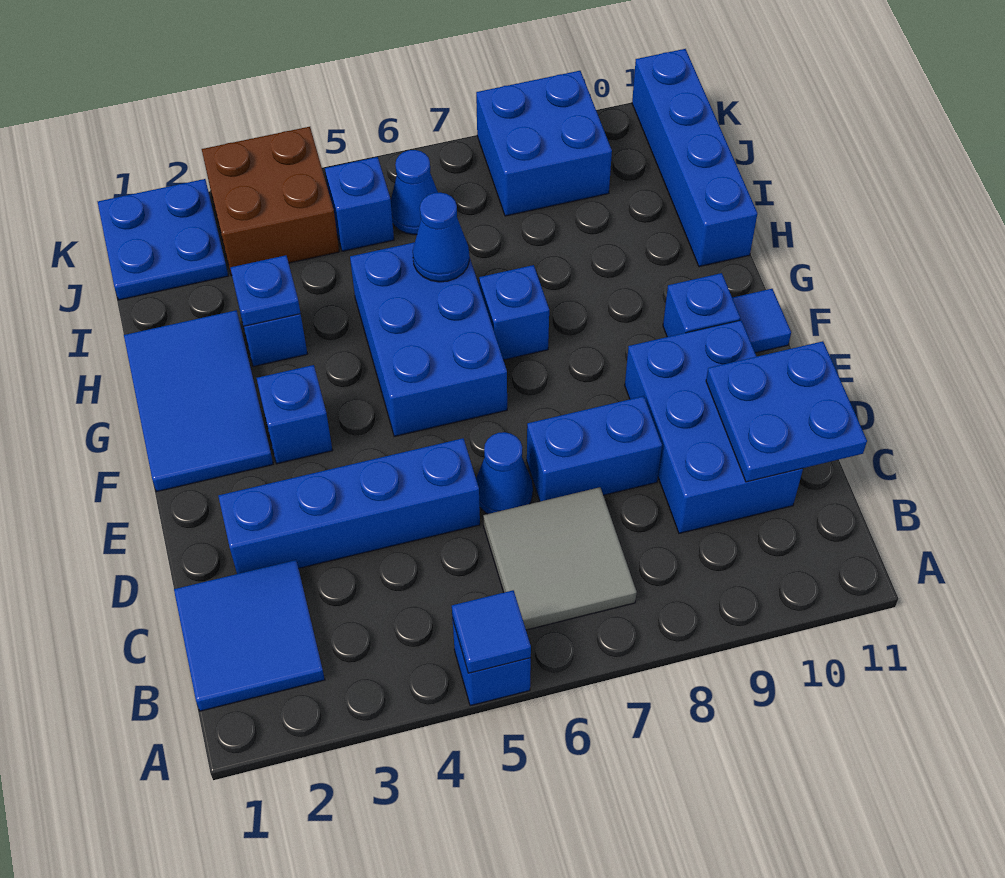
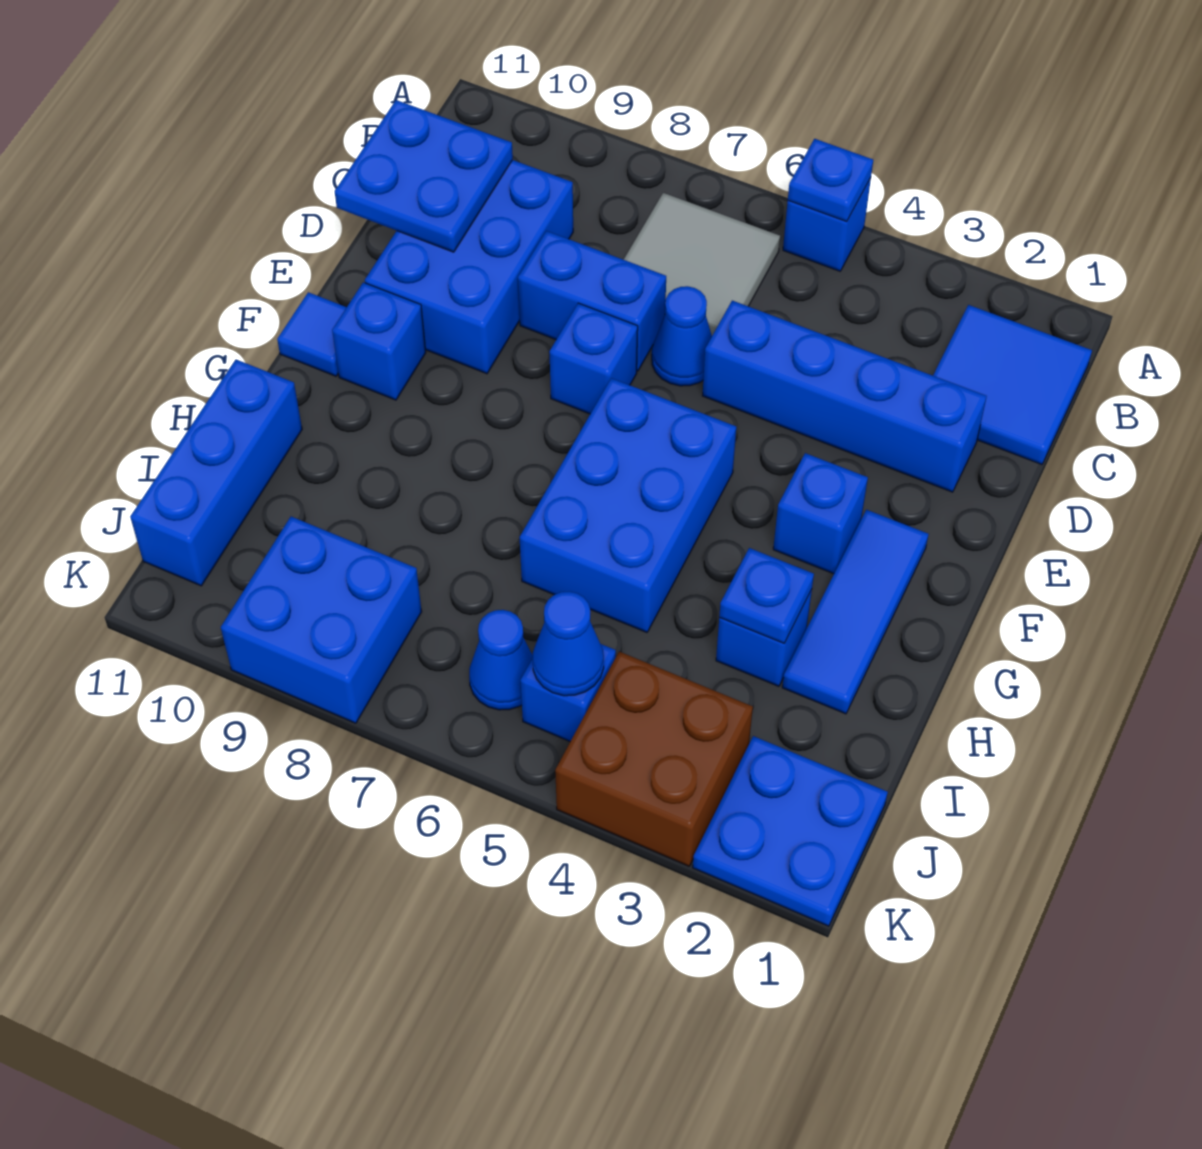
blue 1x1 tile [452,590,531,673] -> blue 1x1 plate [788,139,873,222]
blue 2x3 tile [124,310,273,492] -> blue 1x3 tile [782,510,929,714]
blue 1x1 brick [479,265,549,360] -> blue 1x1 brick moved to [549,303,638,414]
blue 1x1 cone [413,193,469,282] -> blue 1x1 cone moved to [533,591,604,696]
blue 1x4 brick [632,49,757,267] -> blue 1x3 brick [130,359,302,586]

